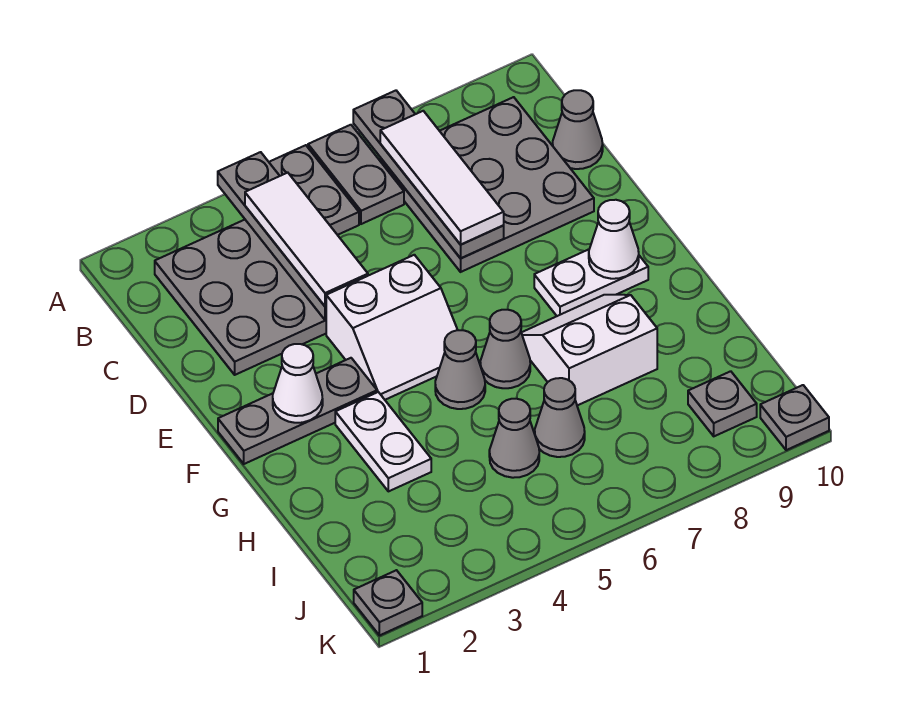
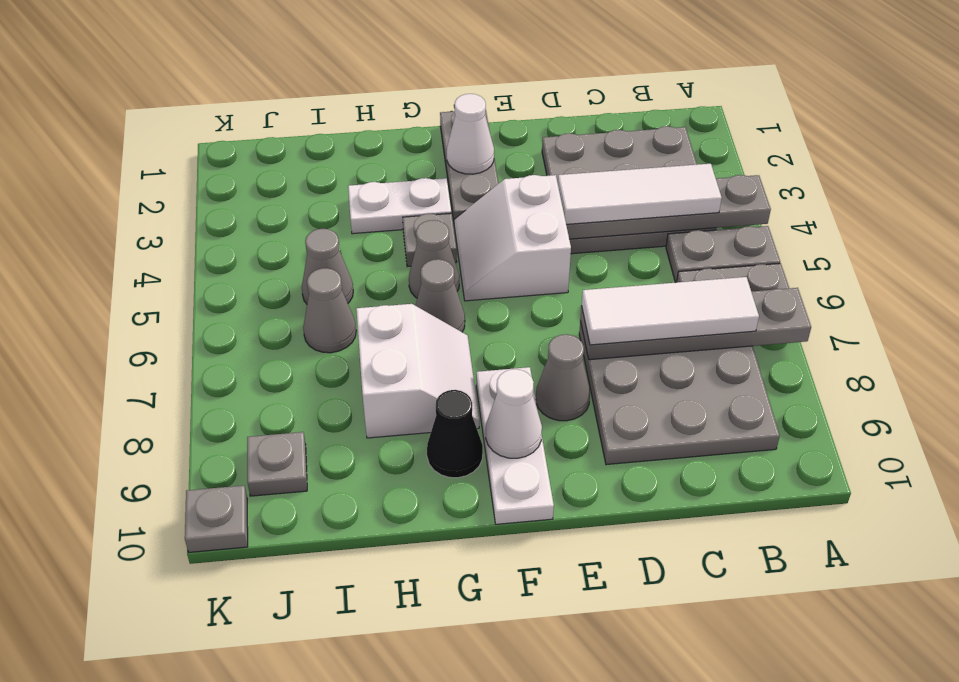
grey 1x1 cone [553,90,603,169] -> grey 1x1 cone moved to [536,334,590,421]
white 1x2 plate [534,249,648,316] -> white 1x3 plate [476,367,554,524]
none -> black 1x1 cone [427,390,483,478]
grey 1x1 plate [354,570,422,635] -> grey 1x1 plate moved to [403,213,457,267]

